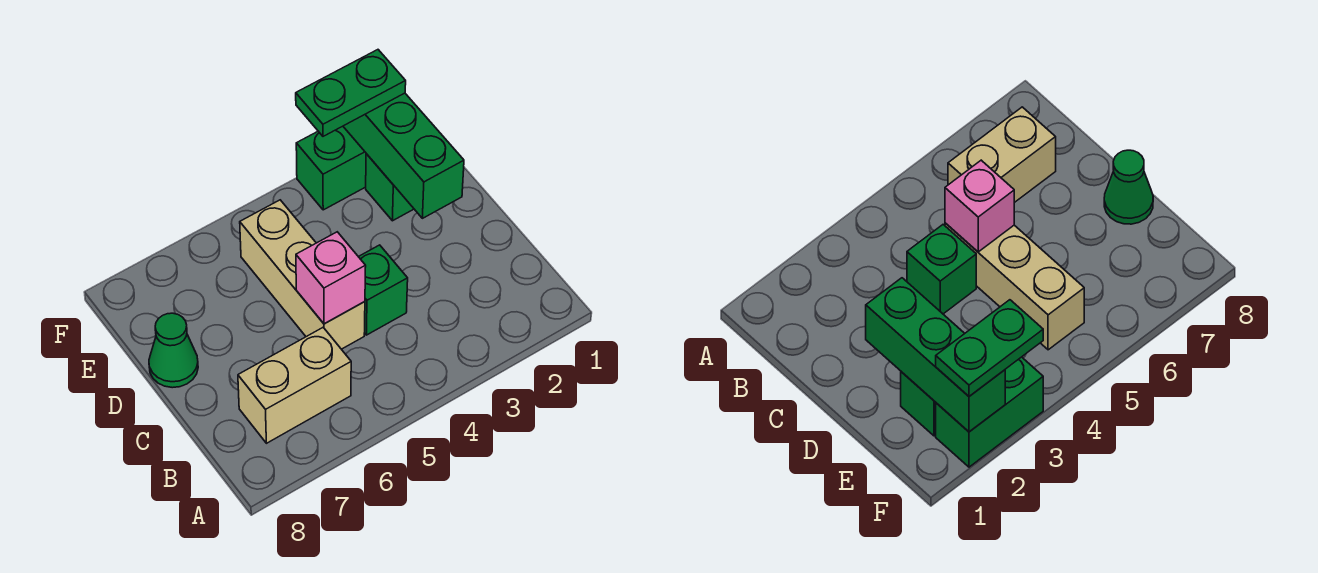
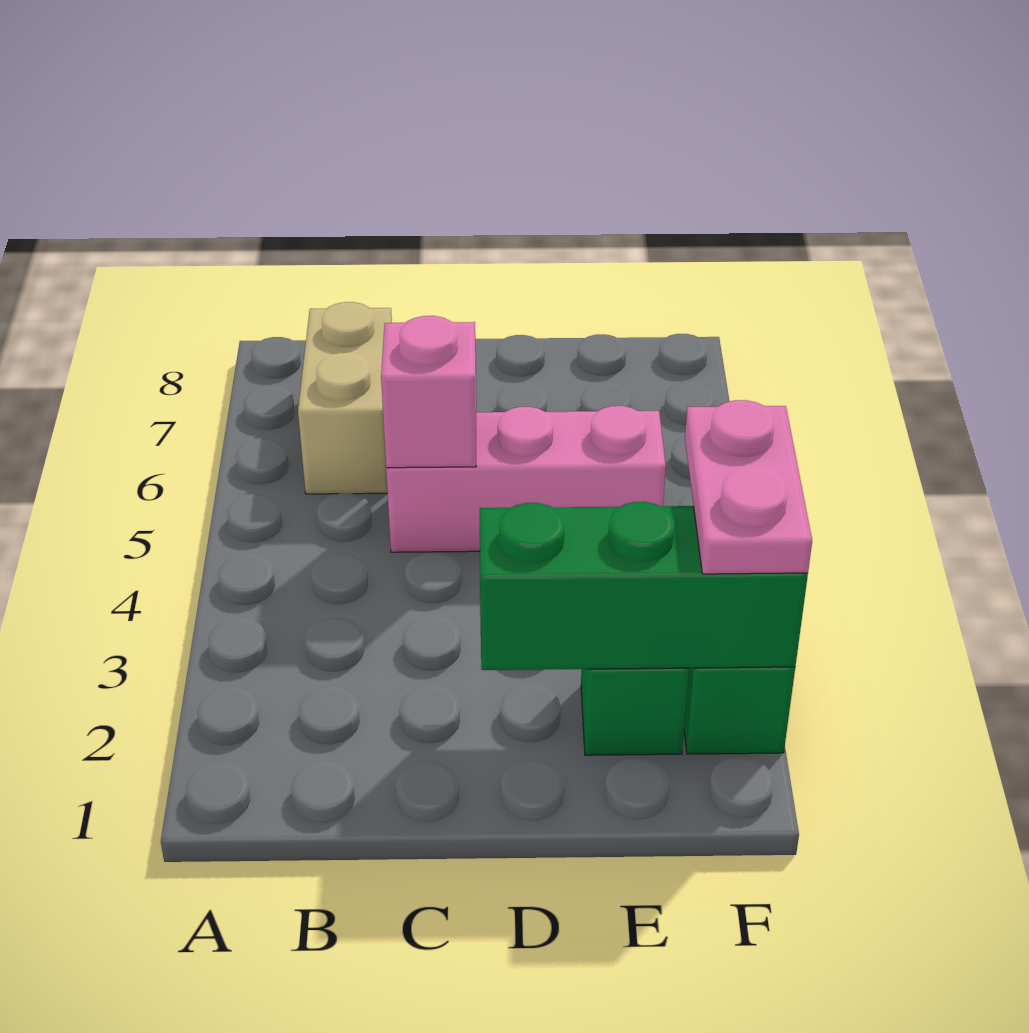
green 1x1 brick [359,245,408,335] -> none
tan 1x3 brick [240,200,365,349] -> pink 1x3 brick [386,406,666,552]
green 1x1 cone [149,313,198,388] -> none
green 1x2 plate [296,50,406,136] -> pink 1x2 plate [685,400,812,574]

